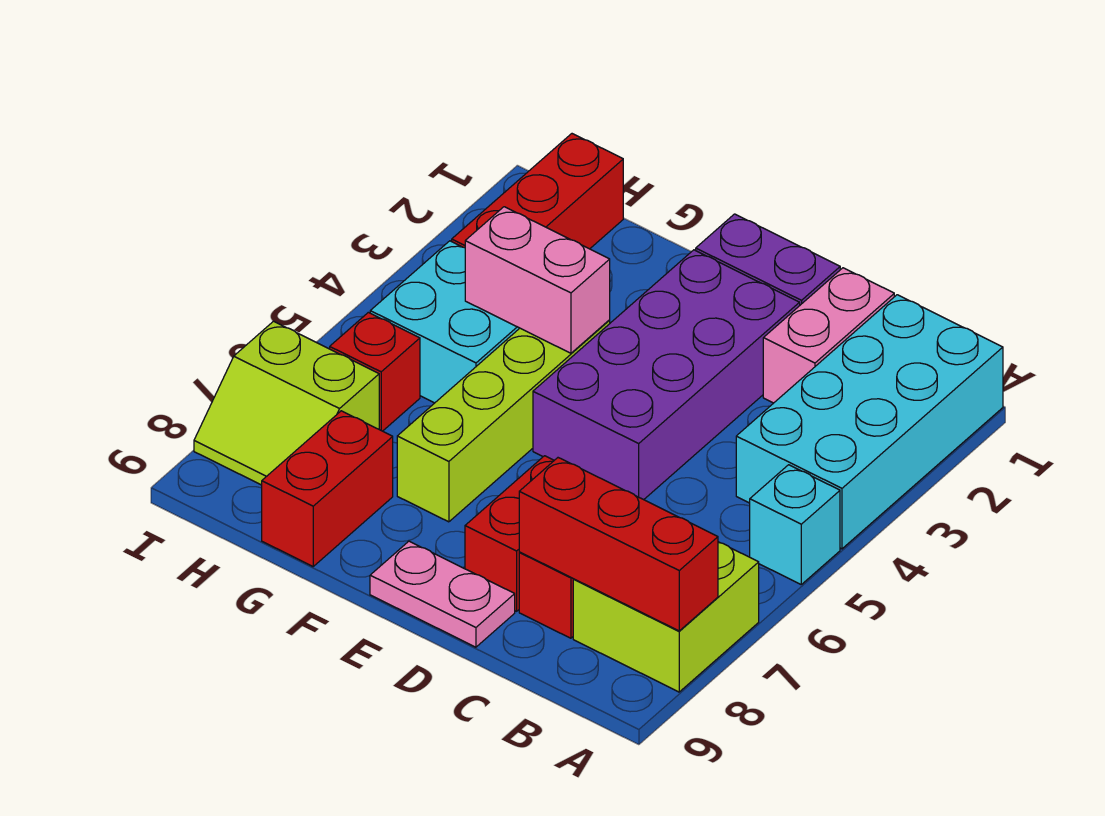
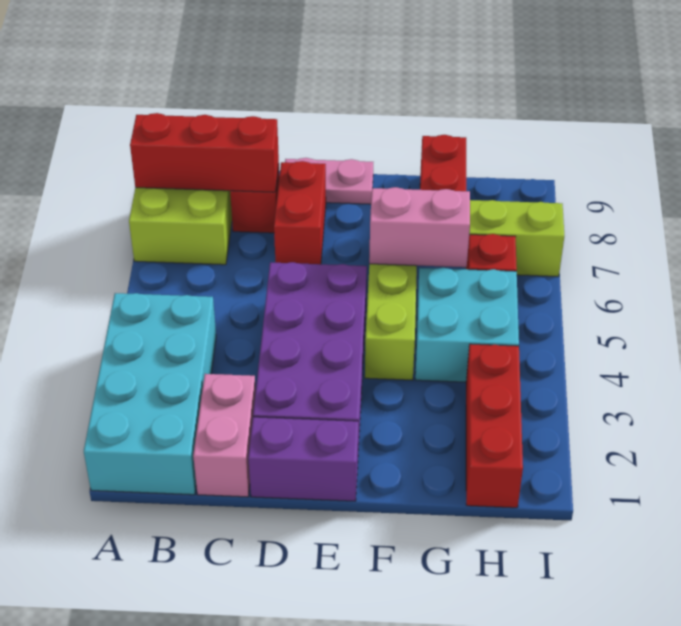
cyan 1x1 brick [750,465,840,584] -> none
pink 1x2 brick [465,207,610,353] -> pink 1x2 brick moved to [369,187,470,267]

